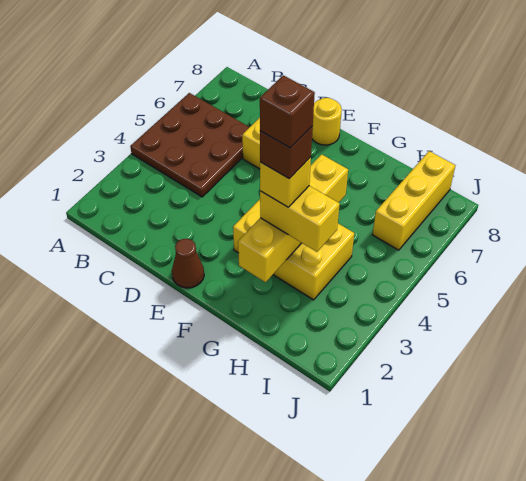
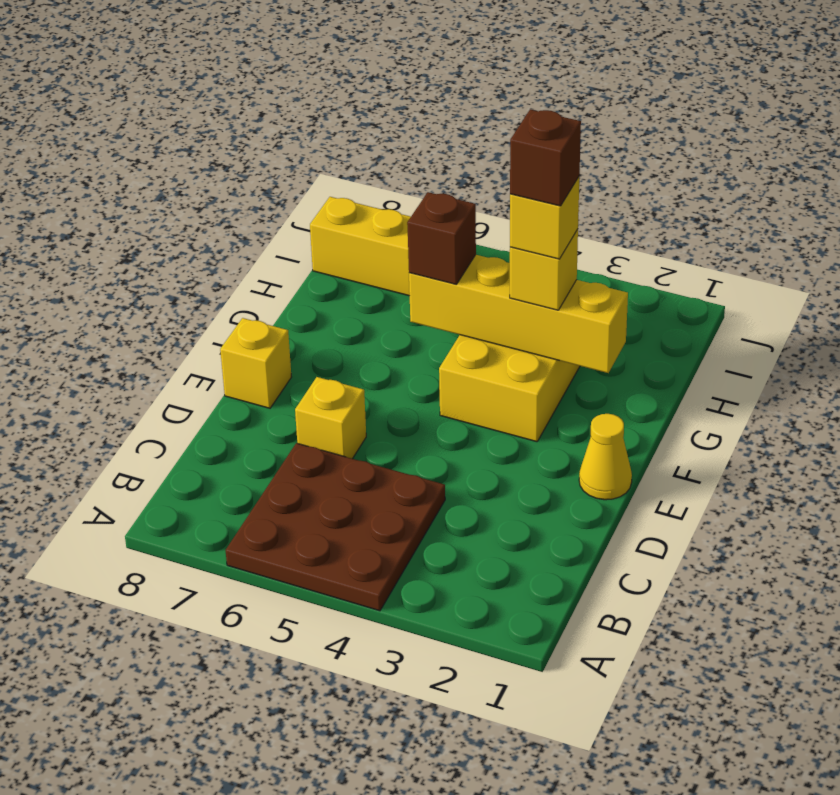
brown 1x1 cone [172,239,204,288] -> yellow 1x1 cone [579,414,632,500]
yellow 1x1 round brick [312,98,342,145] -> yellow 1x1 brick [220,318,291,408]
yellow 1x2 brick [260,186,340,252] -> yellow 1x1 brick [510,229,578,310]
brown 1x1 brick [260,75,315,148] -> brown 1x1 brick moved to [407,192,476,284]

